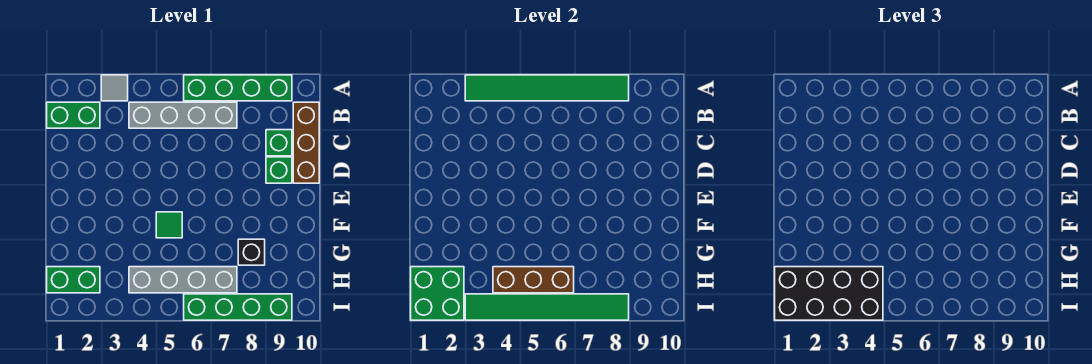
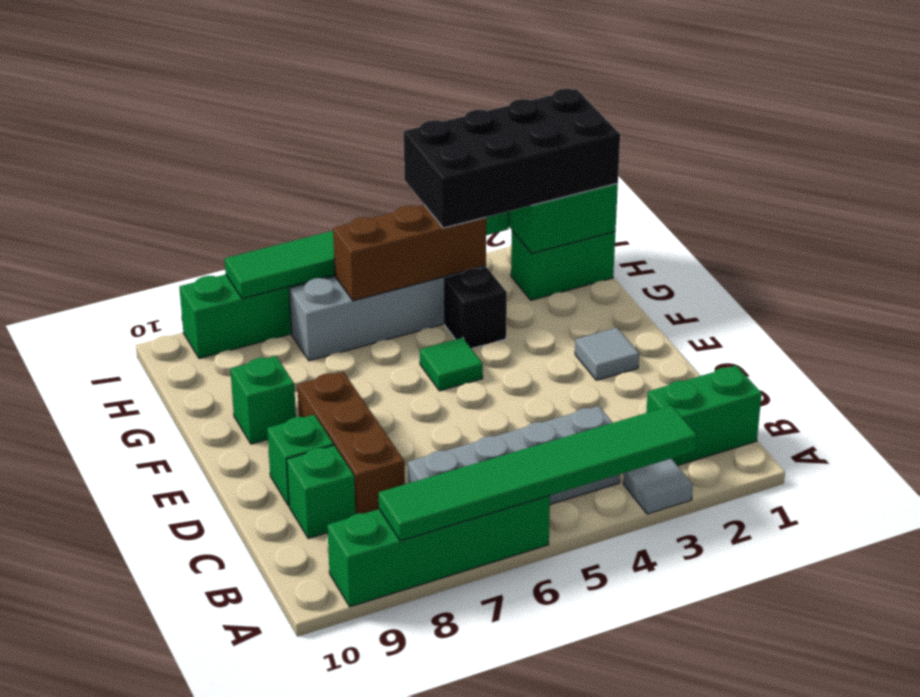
brown 1x3 brick [293,102,319,183] -> brown 1x3 brick moved to [297,372,405,514]
none -> grey 1x1 tile [575,328,639,380]
none -> green 1x1 brick [230,356,296,444]
black 1x1 brick [238,239,265,265] -> black 1x1 brick moved to [445,268,507,349]

